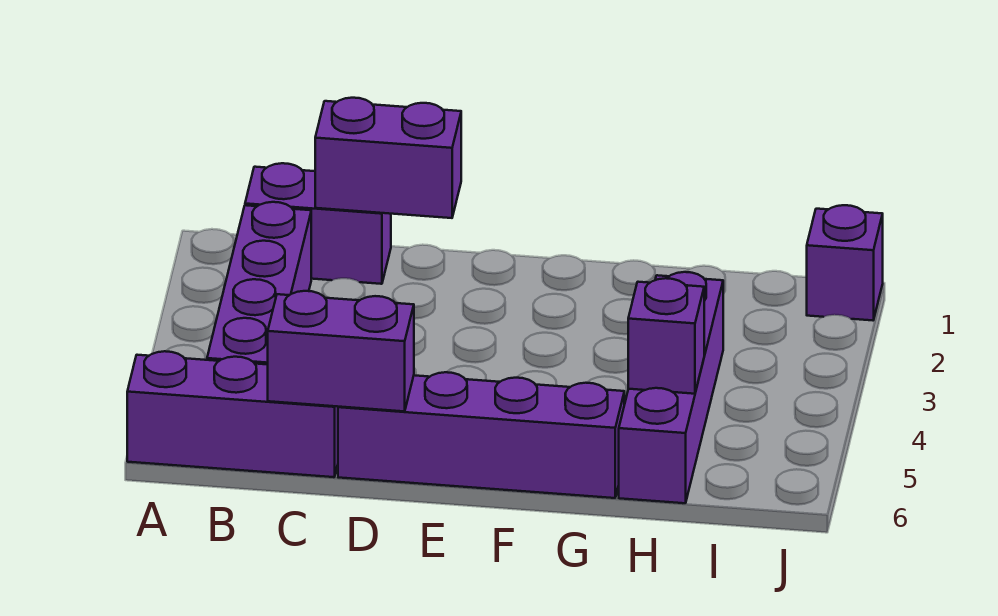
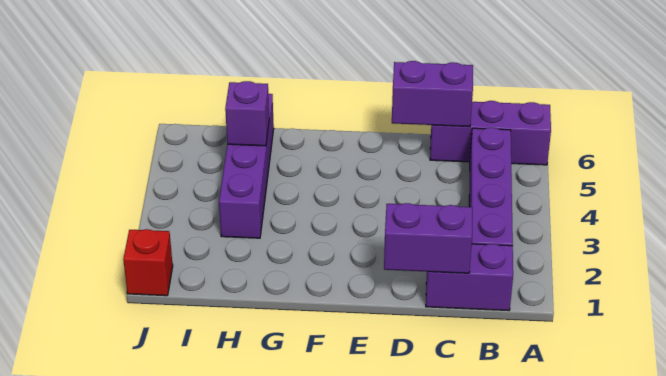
purple 1x4 brick [338,372,624,498] -> none
purple 1x1 brick [807,205,883,320] -> red 1x1 brick [123,229,173,296]

